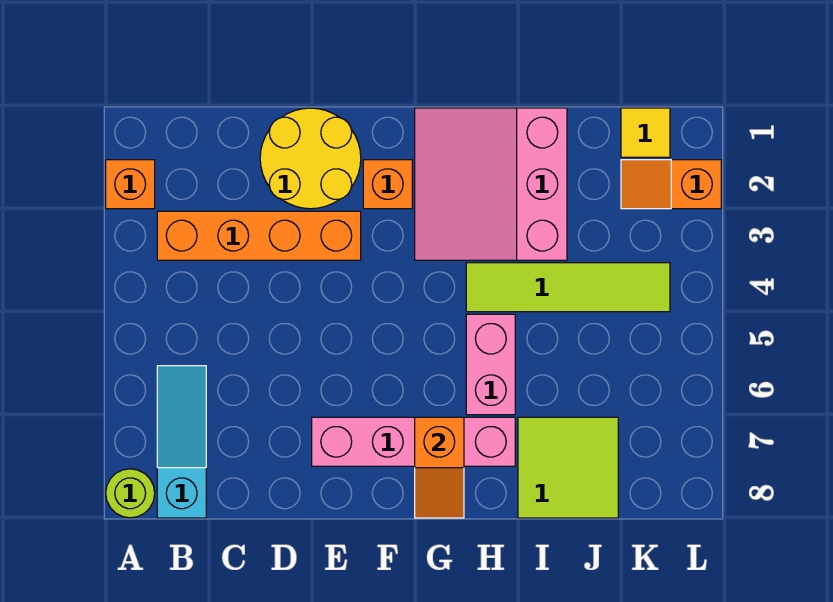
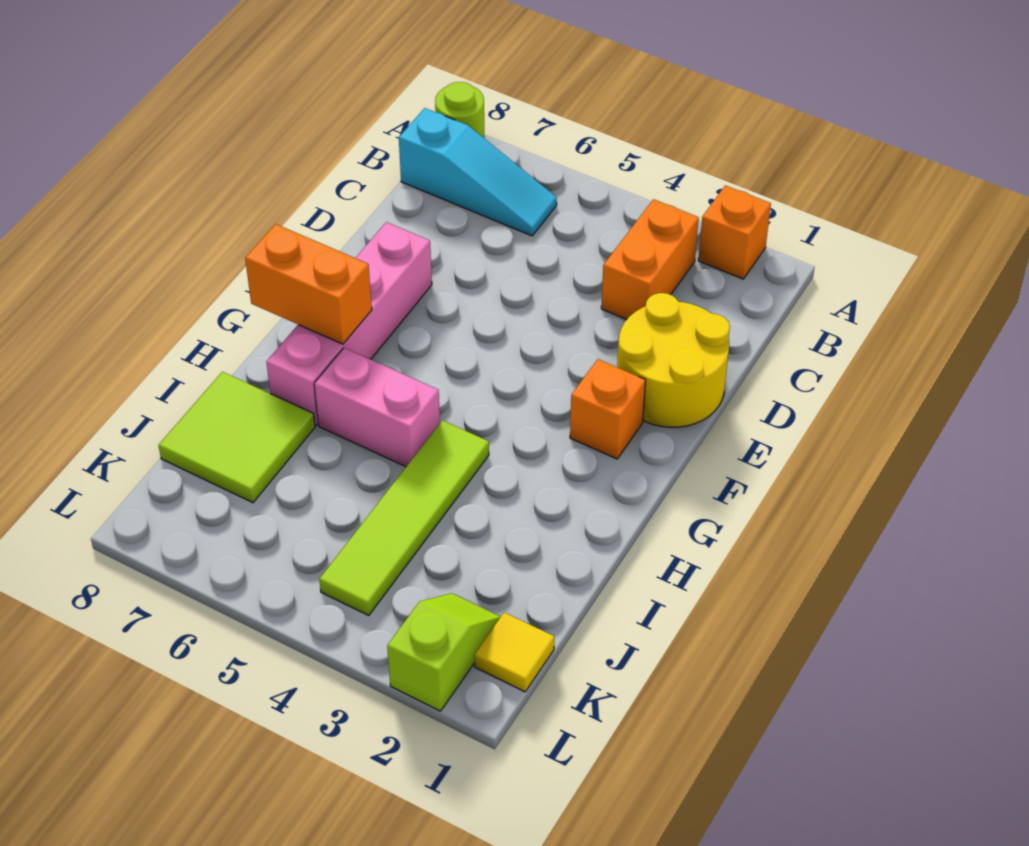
orange 1x4 brick [157,211,361,260] -> orange 1x2 brick [601,199,699,320]
pink 3x3 slope [415,108,567,260] -> none
orange 1x2 slope [415,417,464,518] -> orange 1x2 brick [245,224,372,344]
orange 1x2 slope [621,160,721,209] -> lime 1x2 slope [387,593,501,711]

